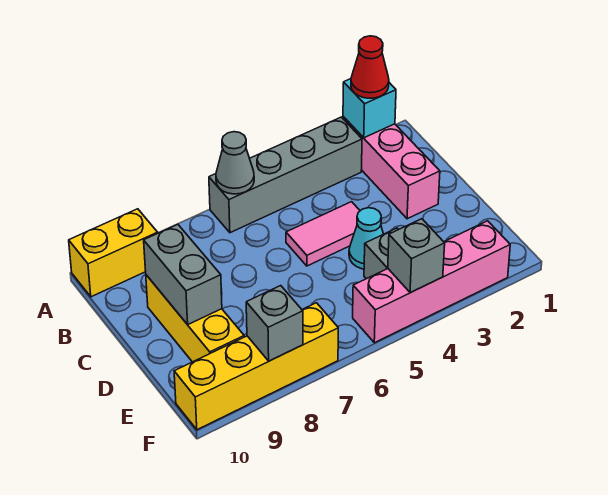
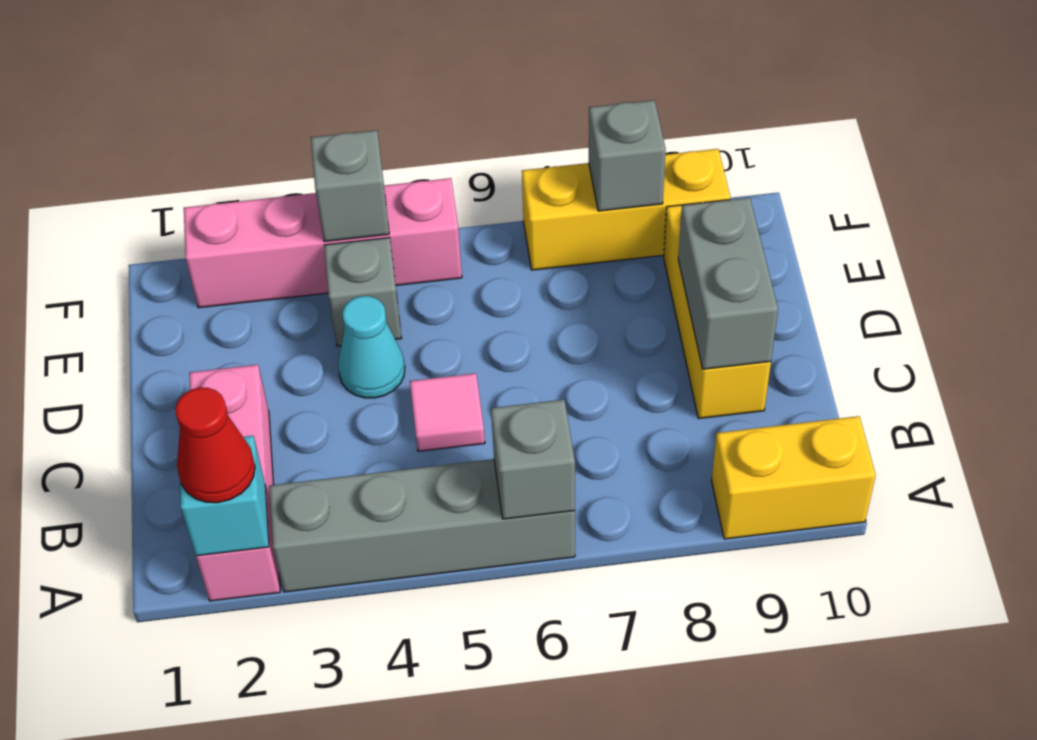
grey 1x1 cone [216,132,254,194] -> grey 1x1 brick [491,400,575,519]
pink 1x2 tile [286,202,360,266] -> pink 1x1 tile [410,373,485,451]
yellow 1x4 brick [174,303,338,430] -> yellow 1x3 brick [522,149,730,270]

